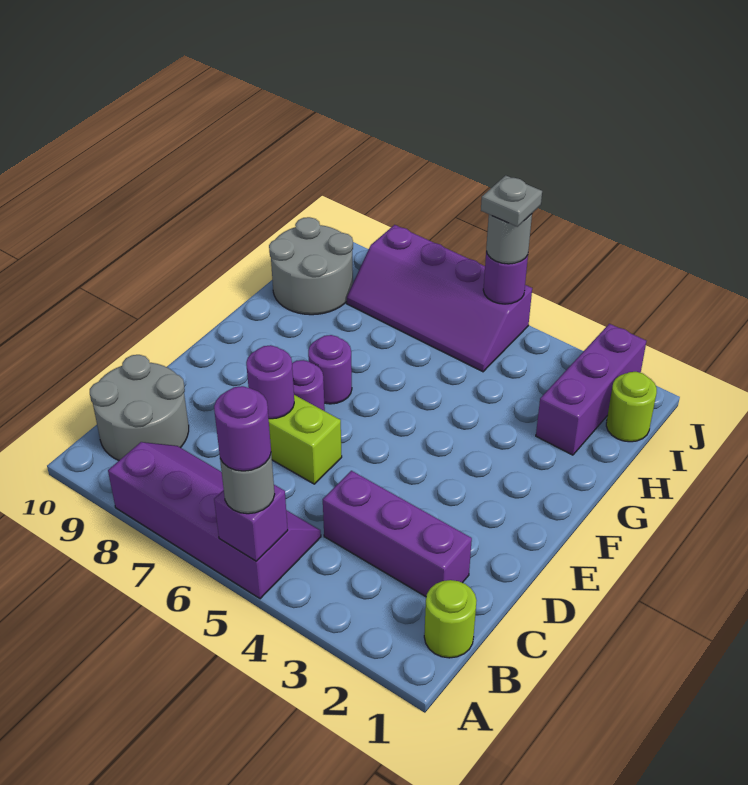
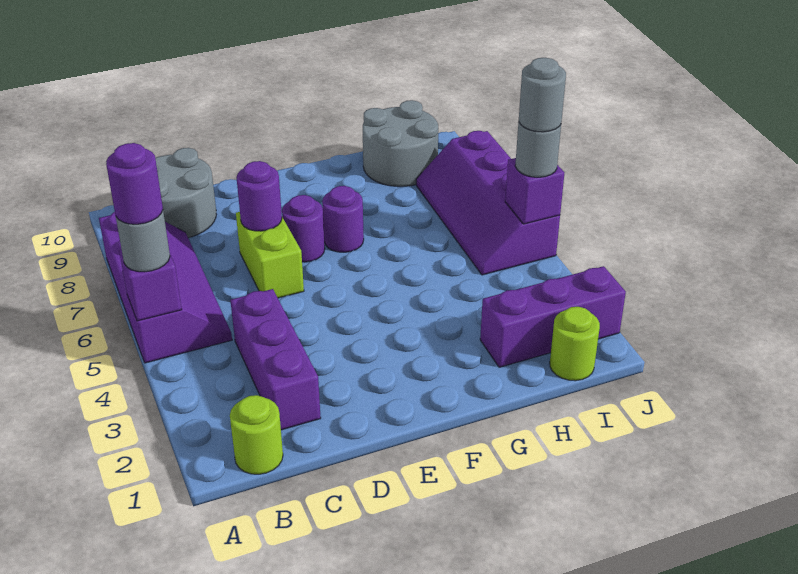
purple 1x1 round brick [483,251,528,304] -> purple 1x1 brick [505,158,564,224]
grey 1x1 plate [481,175,542,227] -> grey 1x1 round brick [519,58,566,132]

